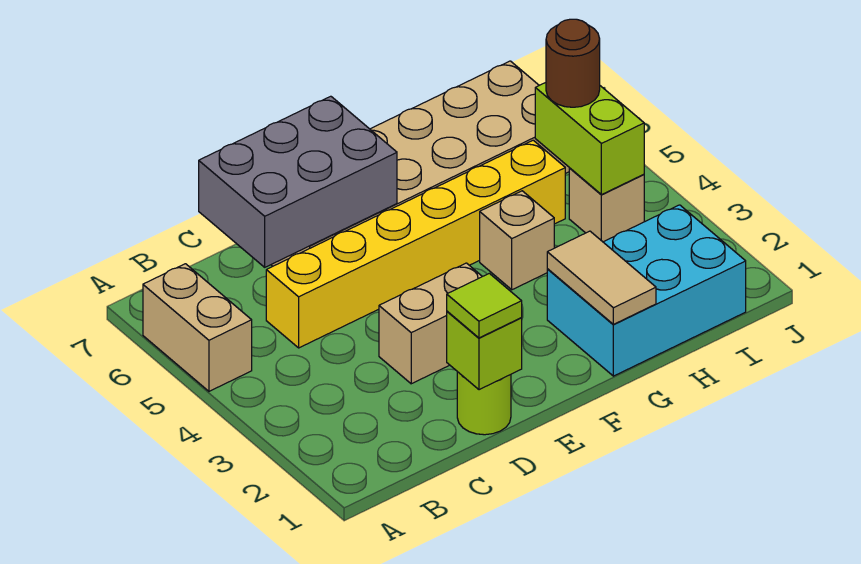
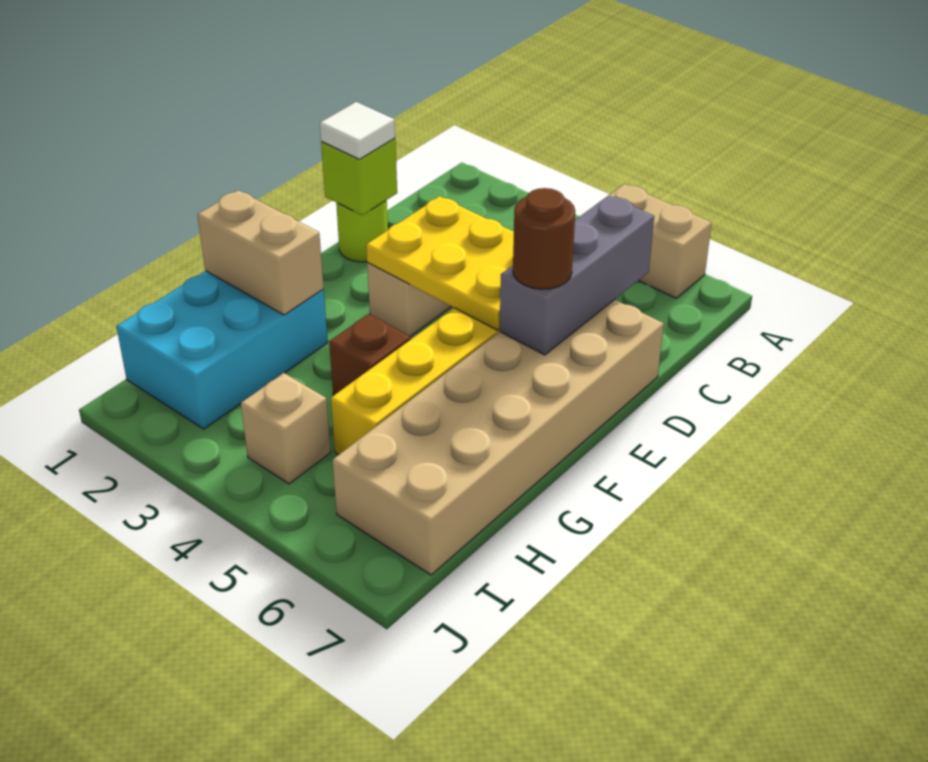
grey 2x3 brick [199,96,397,267] -> grey 1x3 brick [500,196,654,355]
lime 1x1 tile [447,273,522,338] -> white 1x1 tile [320,102,395,159]
none -> yellow 2x3 plate [366,196,514,330]
tan 1x2 tile [547,231,656,324] -> tan 1x2 brick [197,190,324,315]
tan 1x1 brick [480,191,554,290] -> brown 1x1 brick [329,314,411,395]
lime 1x2 brick [535,83,644,195] -> none
brown 1x1 round brick [546,19,600,107] -> brown 1x1 round brick moved to [513,188,575,289]

